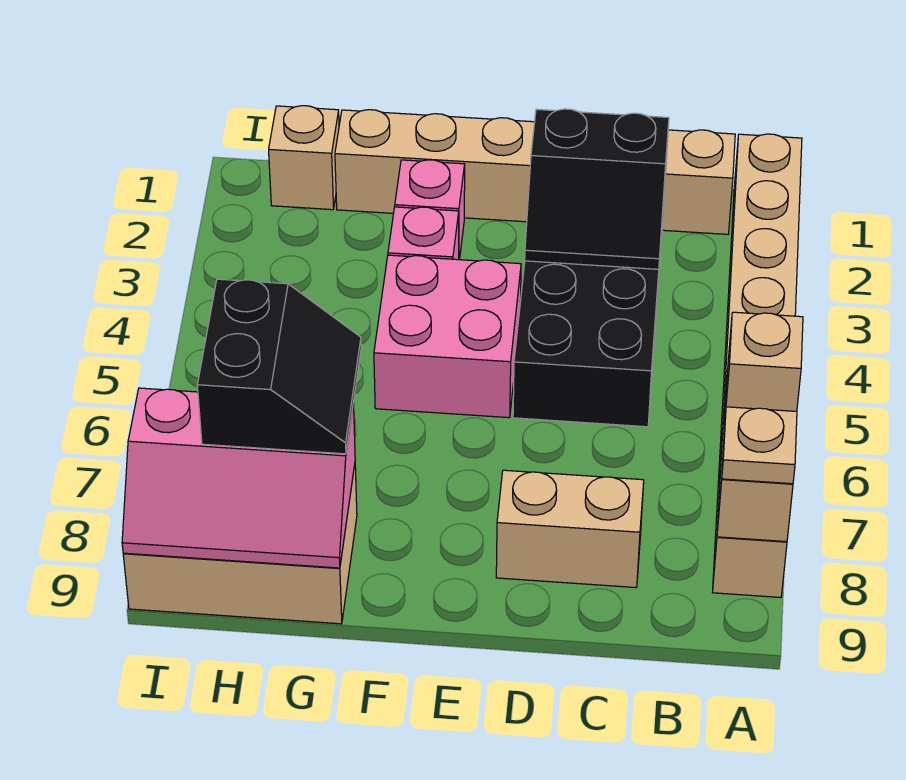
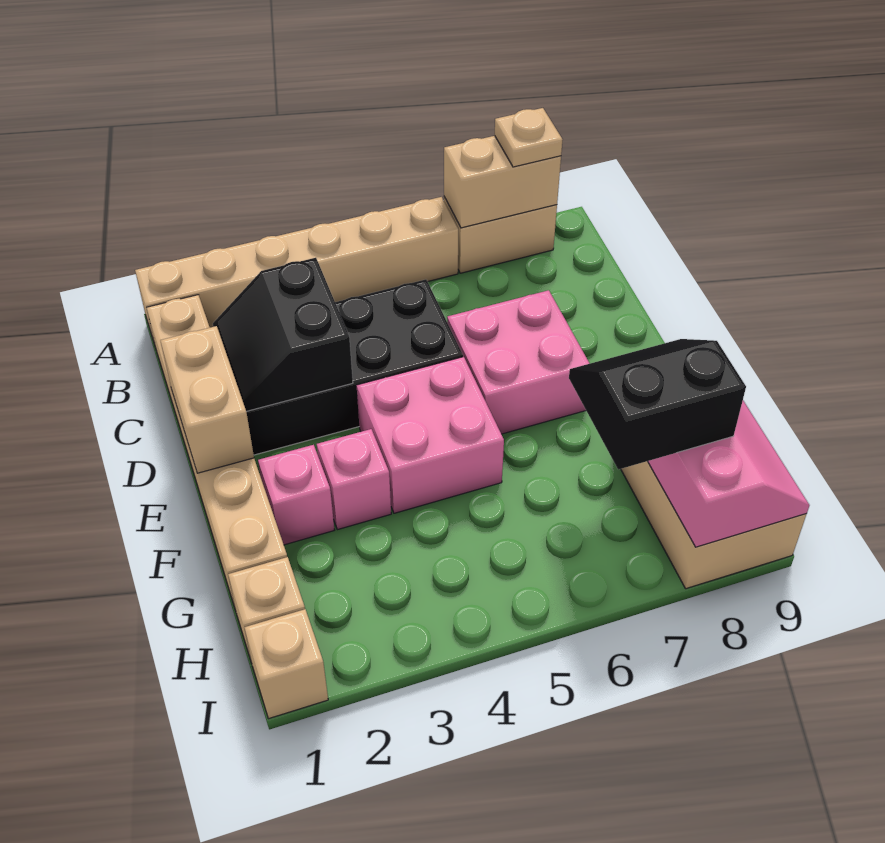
tan 1x1 brick [725,312,803,413] -> tan 1x1 brick moved to [244,609,328,719]
black 2x2 slope [525,109,669,269] -> black 2x2 slope turned to [213,258,353,411]
tan 1x2 brick [496,470,644,588] -> tan 1x2 brick moved to [160,326,254,473]
none -> pink 2x2 brick [447,290,590,434]

